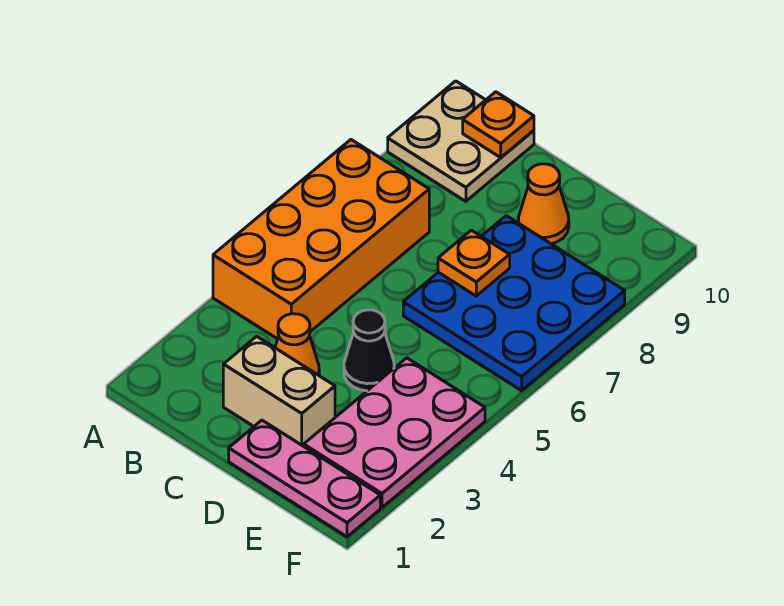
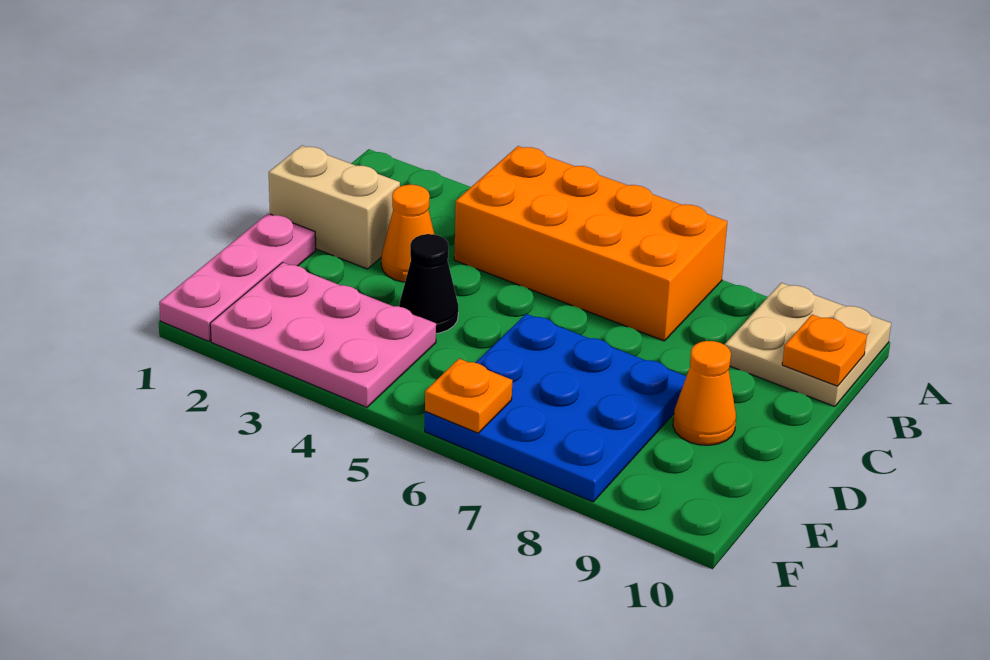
tan 1x2 brick [223,336,335,446] -> tan 1x2 brick turned to [269,146,400,269]
orange 1x1 plate [438,230,510,296] -> orange 1x1 plate moved to [425,359,512,433]

